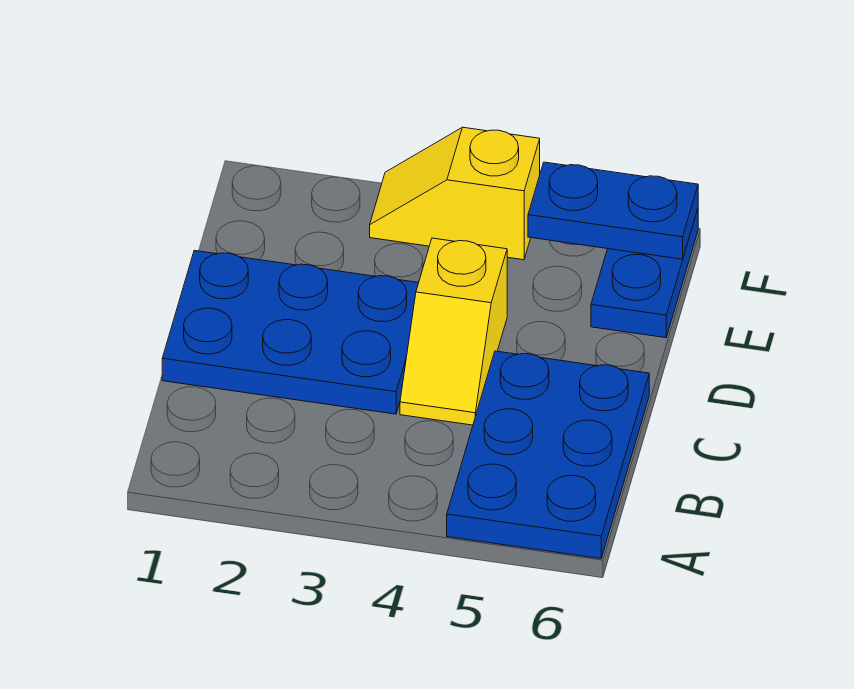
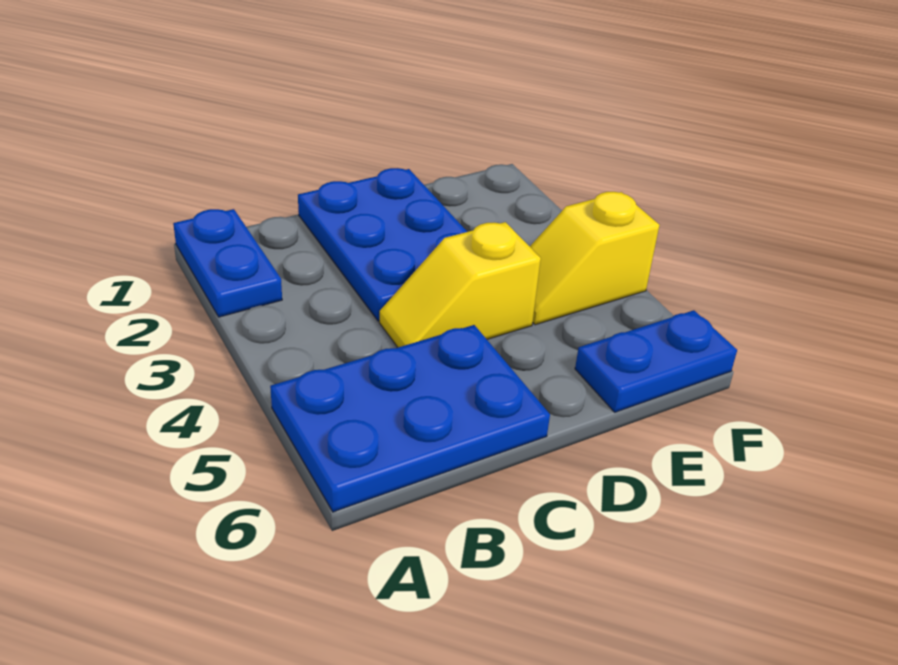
yellow 1x2 slope [370,127,540,260] -> yellow 1x2 slope turned to [530,192,659,325]
blue 1x2 plate [528,162,698,259] -> blue 1x2 plate moved to [173,209,282,317]

